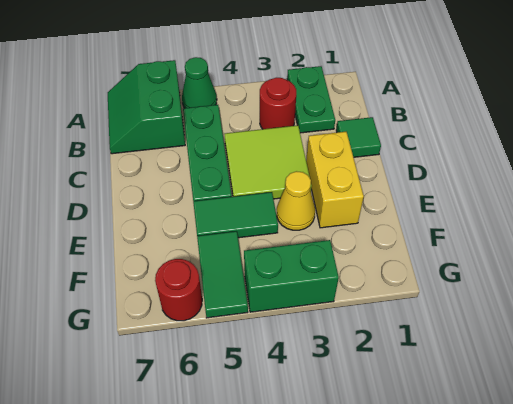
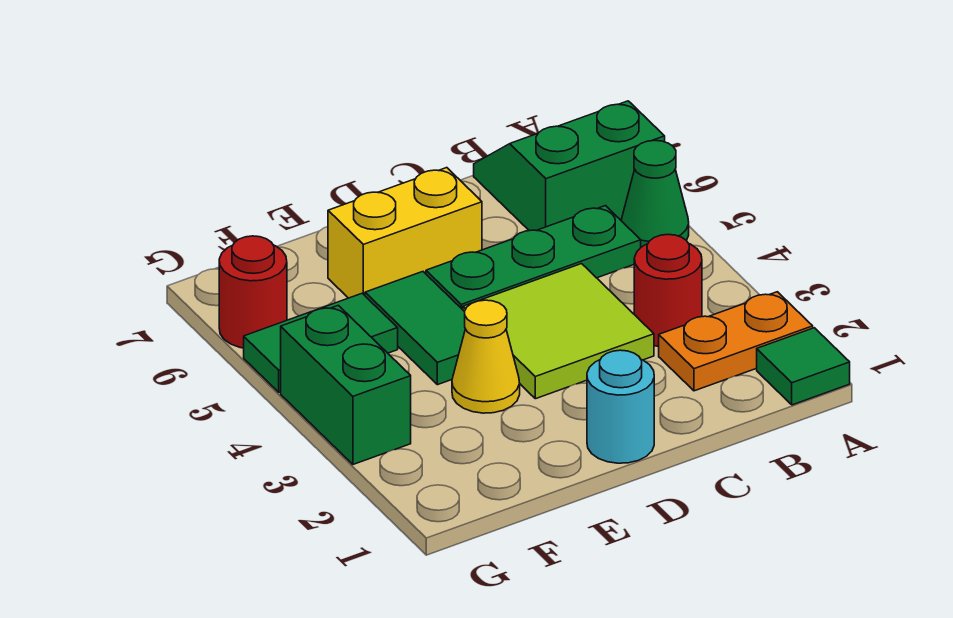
green 1x2 plate [287,66,335,133] -> orange 1x2 plate [659,292,813,391]
green 1x1 tile [336,117,381,157] -> green 1x1 tile moved to [757,328,850,405]
none -> cyan 1x1 round brick [587,350,654,463]
yellow 1x2 brick [306,132,364,228] -> yellow 1x2 brick moved to [328,168,482,298]

